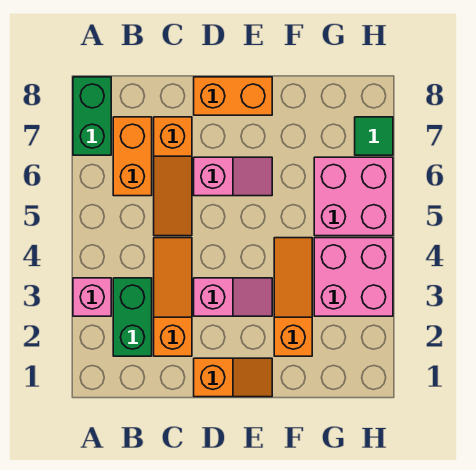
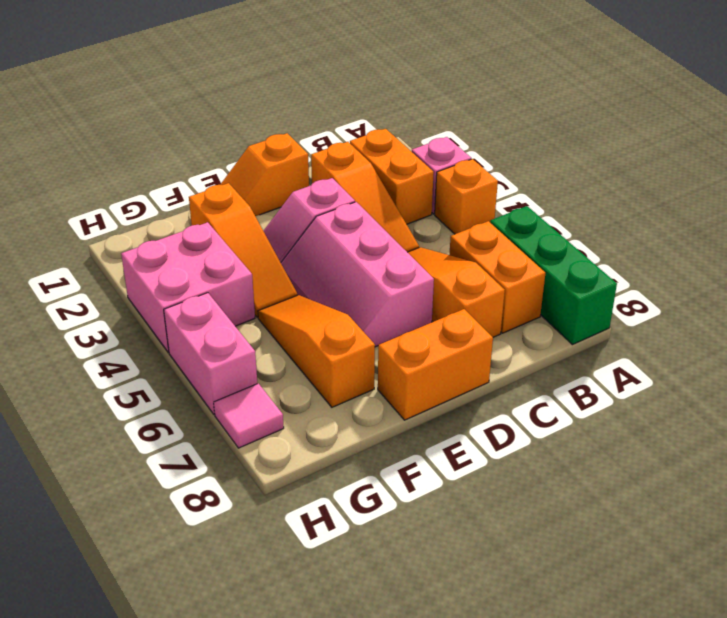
none -> orange 1x1 brick [435,159,498,234]
green 1x2 brick [73,77,111,155] -> green 1x3 brick [490,206,617,345]
green 1x2 brick [113,278,152,356] -> orange 1x2 brick [350,129,434,224]
pink 1x2 slope [194,157,272,196] -> pink 2x3 slope [281,202,434,347]
none -> orange 1x3 slope [258,295,375,407]
pink 2x2 brick [314,157,393,236] -> pink 1x2 brick [164,293,257,415]
green 1x1 tile [355,117,393,155] -> pink 1x1 tile [214,383,284,448]

